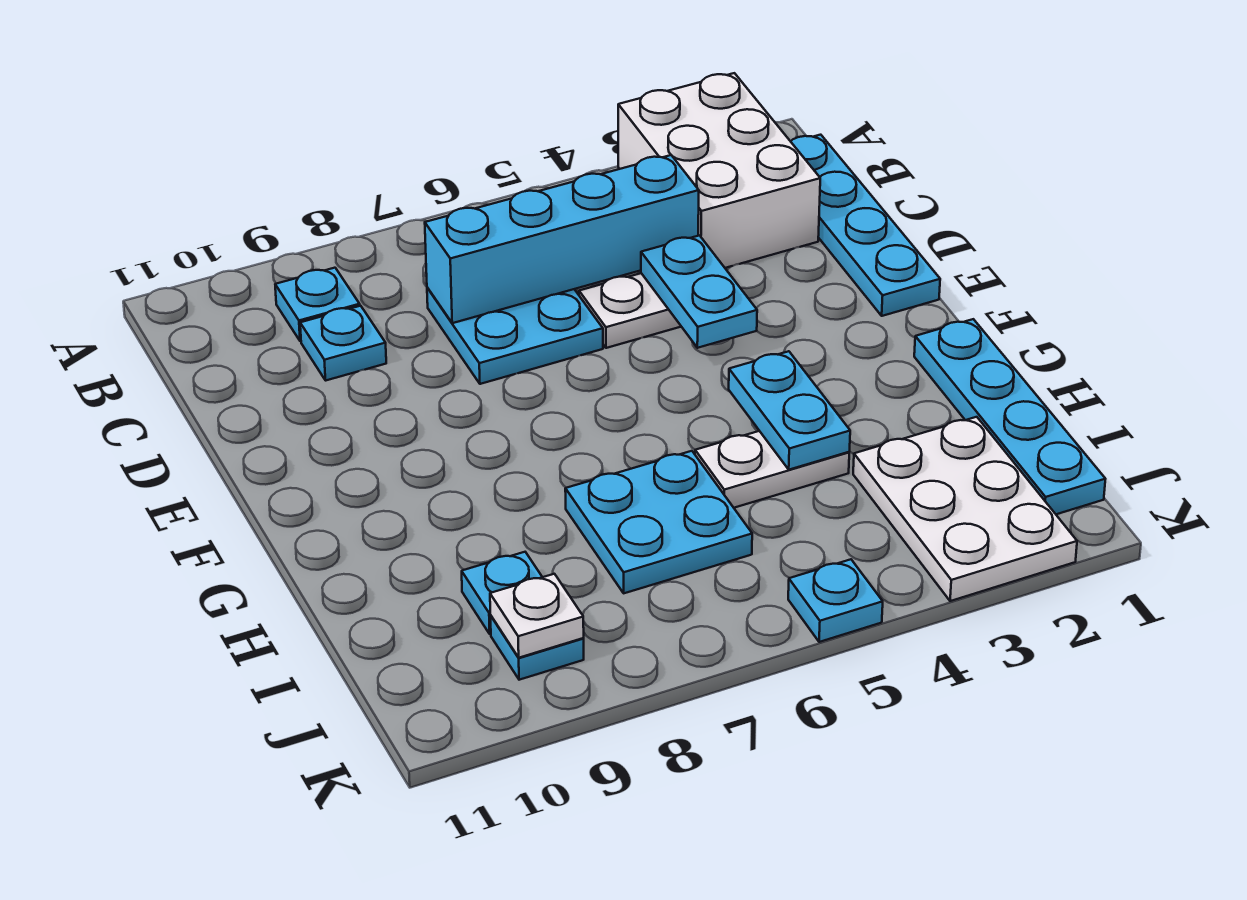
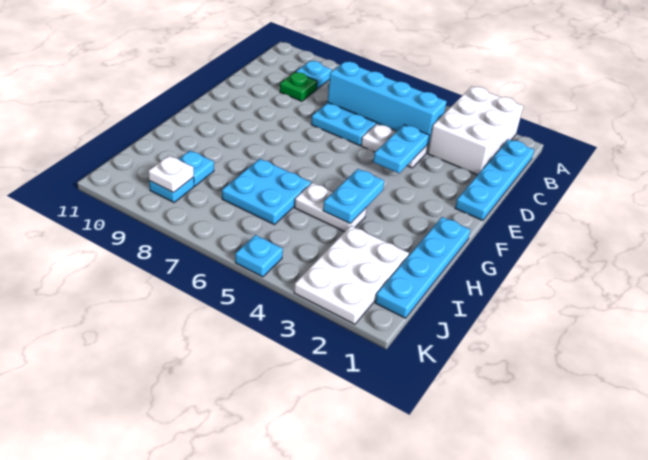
cyan 1x1 plate [300,306,386,380] -> green 1x1 plate [280,72,317,101]

